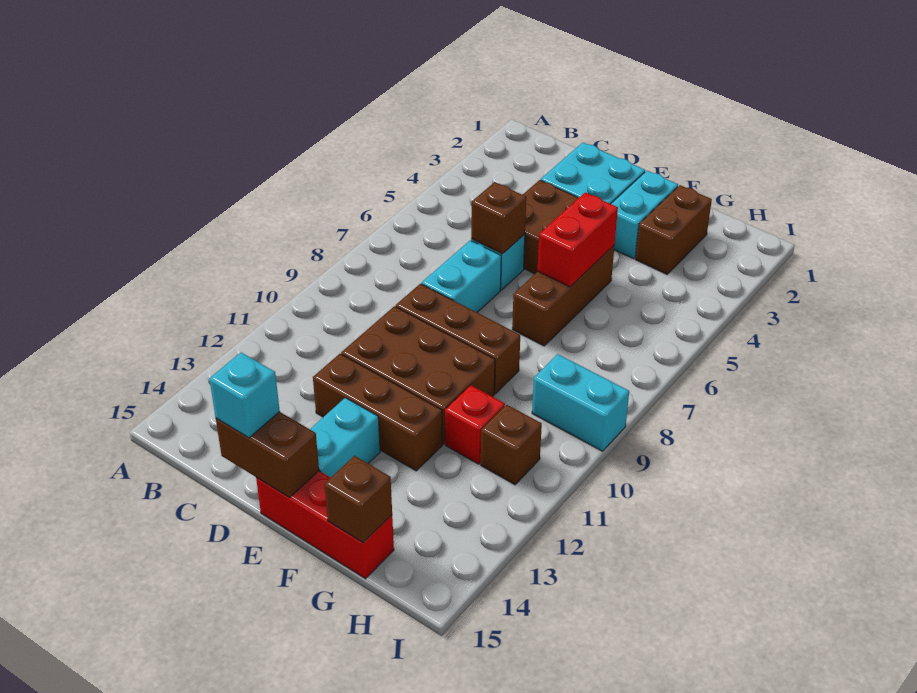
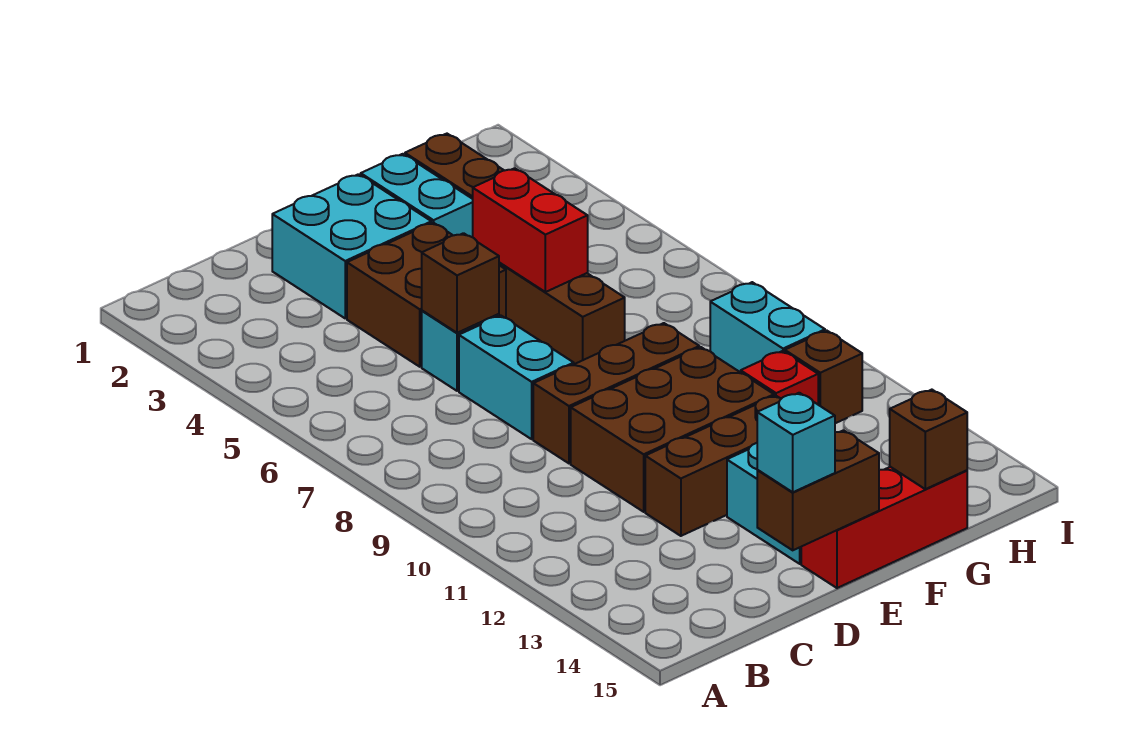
cyan 1x2 brick [532,354,629,451] -> cyan 1x2 brick turned to [710,282,825,372]

